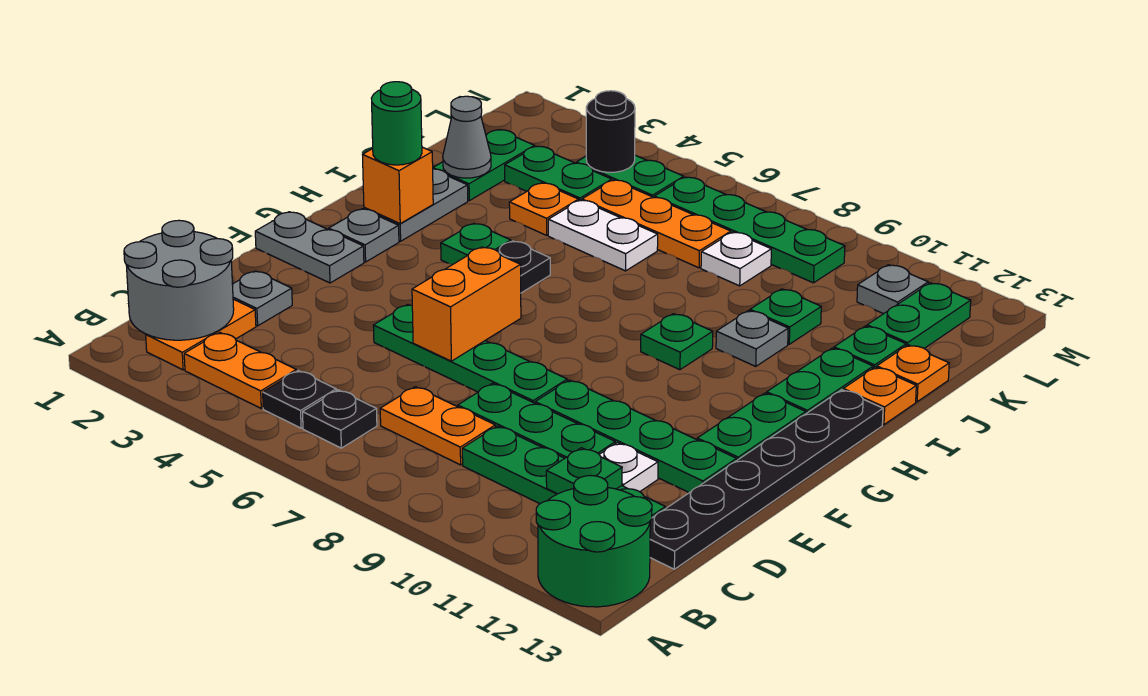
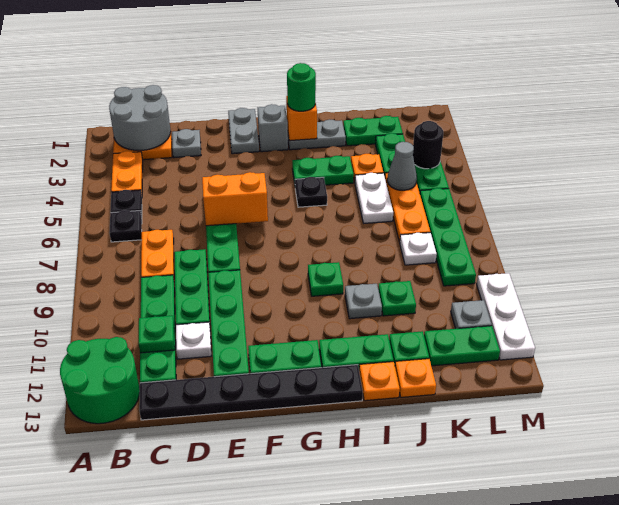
grey 1x1 plate [329,209,399,262] -> grey 1x1 brick [258,104,288,152]
green 1x1 plate [441,223,511,265] -> green 1x2 plate [292,156,354,185]
grey 1x1 cone [443,96,491,178] -> grey 1x1 cone moved to [387,142,417,190]
none -> white 1x3 plate [477,273,535,360]

